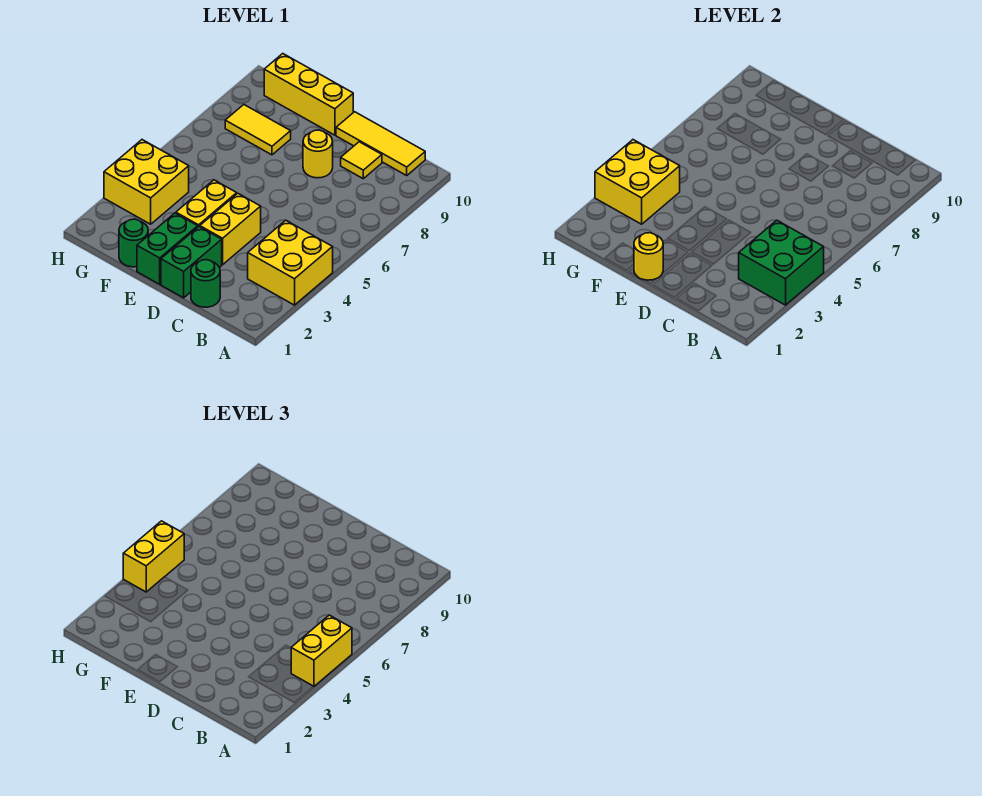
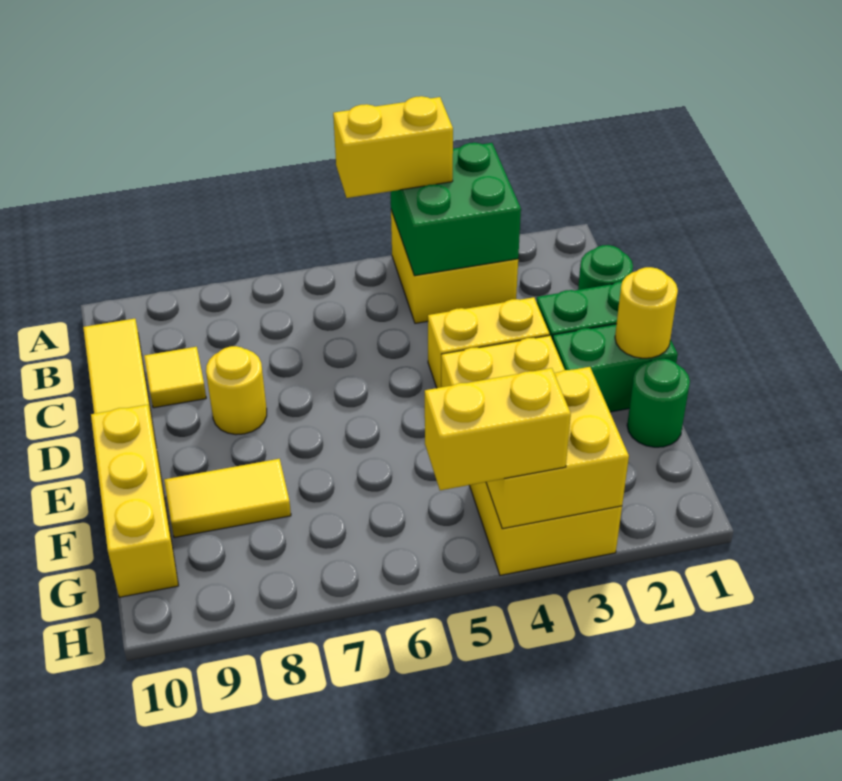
yellow 1x2 tile [225,105,291,155] -> yellow 1x2 tile turned to [164,459,291,538]

